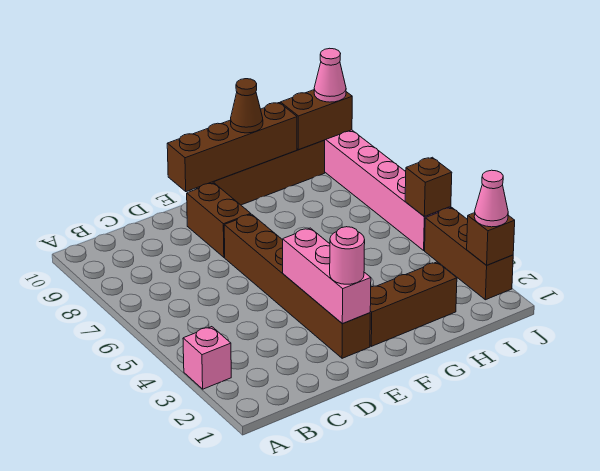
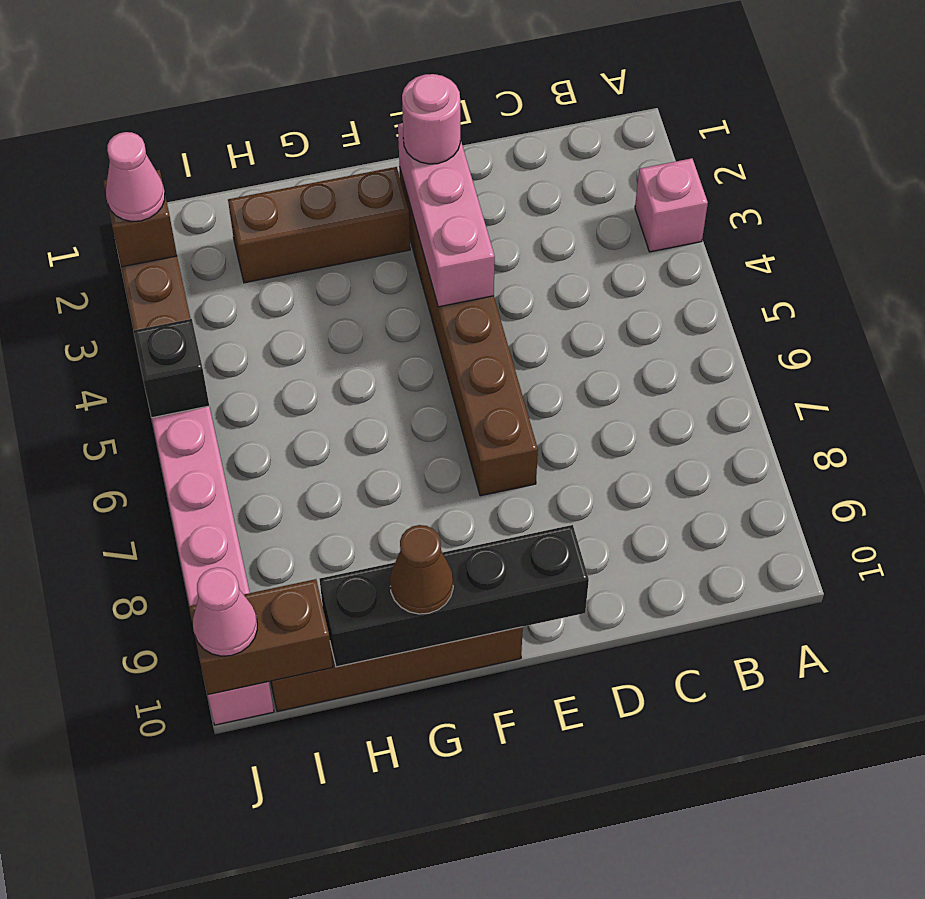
brown 1x2 brick [187,183,251,257] -> none
brown 1x4 brick [167,103,297,192] -> black 1x4 brick [320,525,589,667]
brown 1x1 brick [405,157,452,216] -> black 1x1 brick [133,319,209,418]

